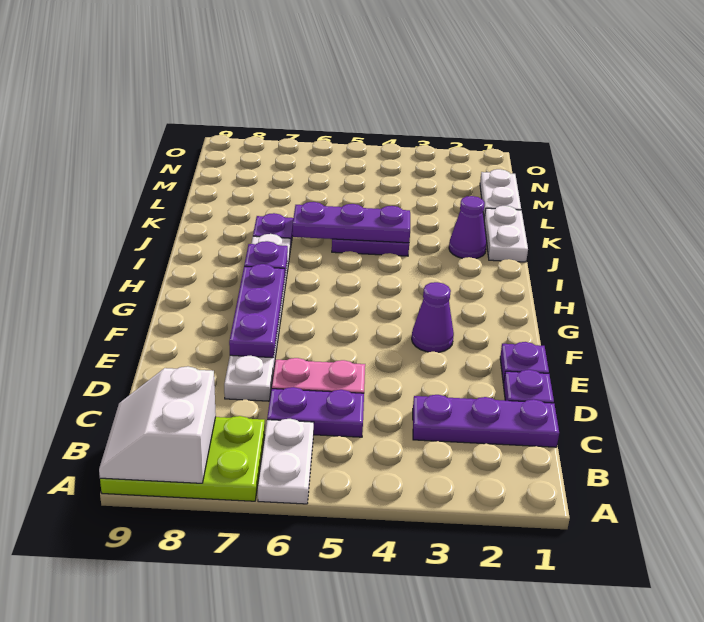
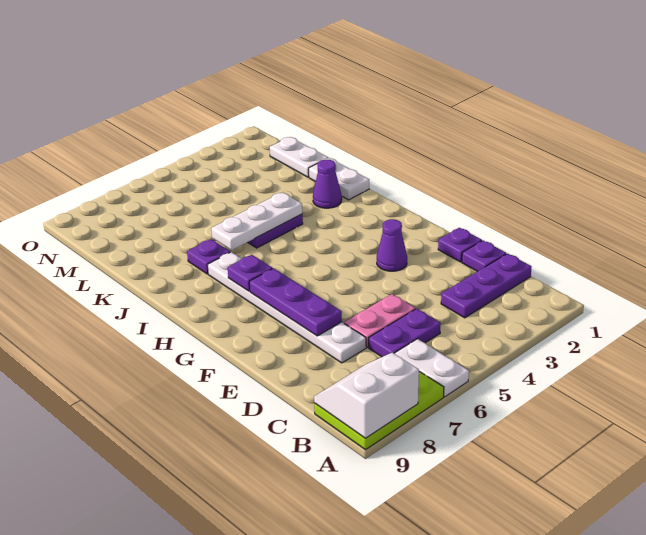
white 2x2 slope [99,366,216,483] -> white 2x2 slope turned to [314,352,419,438]
purple 1x3 plate [293,202,410,243] -> white 1x3 plate [211,192,302,250]

